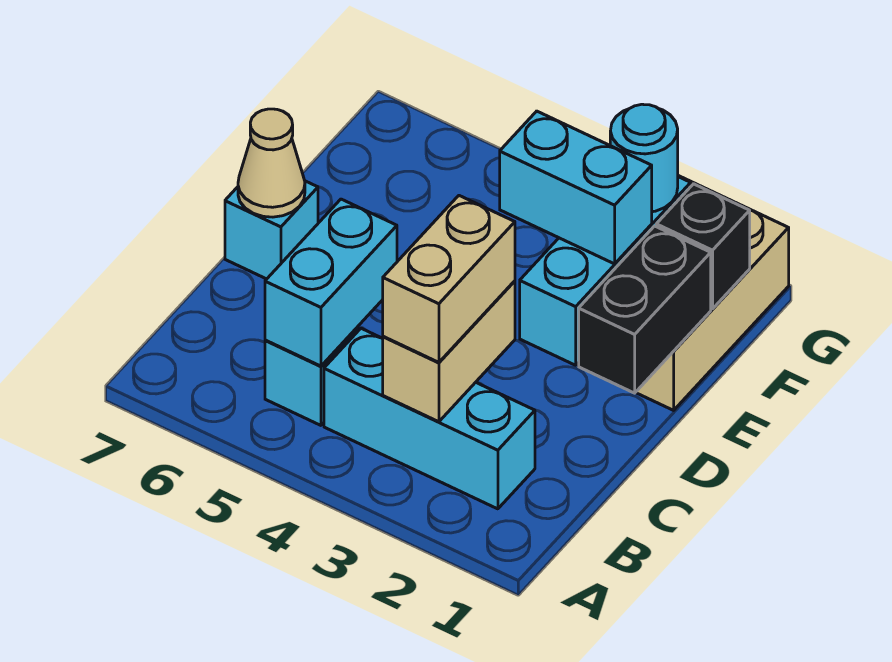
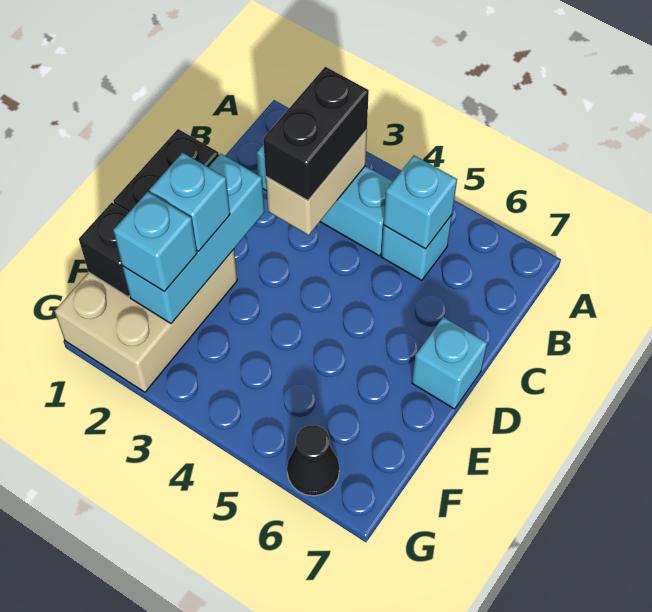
tan 1x2 brick [383,196,515,362] -> black 1x2 brick [263,67,369,201]
cyan 1x2 brick [265,199,397,366] -> cyan 1x1 brick [384,156,457,249]
tan 1x1 cone [238,109,305,217] -> none
cyan 1x2 brick [500,111,652,264] -> cyan 1x1 brick [149,153,230,251]
cyan 1x1 round brick [610,104,678,212] -> cyan 1x1 brick [113,192,197,291]
none -> black 1x1 cone [287,425,339,496]

